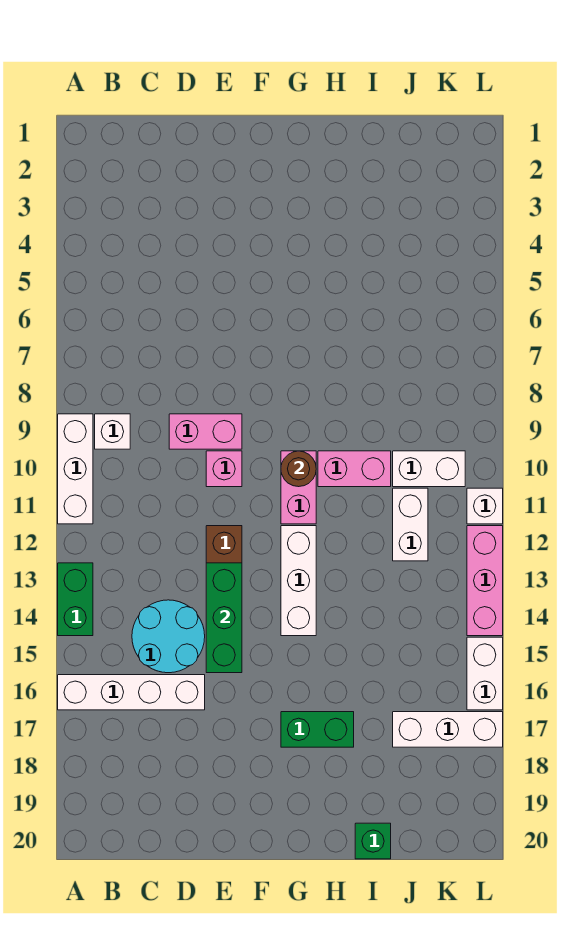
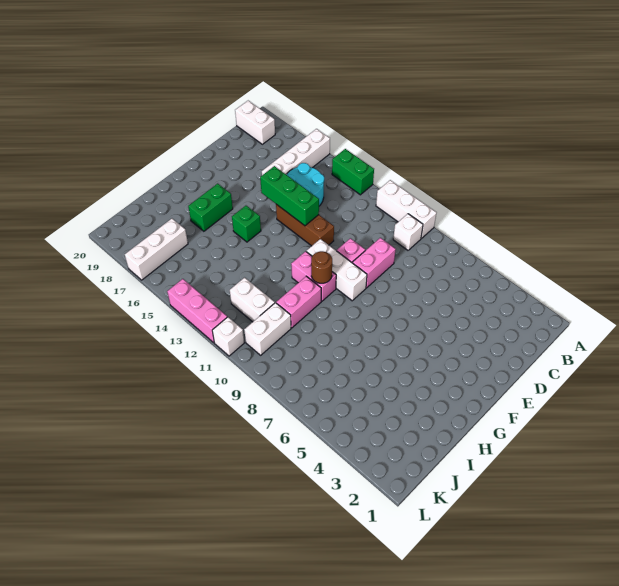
white 1x3 brick [281,526,316,636] -> white 1x3 brick moved to [306,239,367,301]
green 1x1 brick [355,823,391,859] -> green 1x1 brick moved to [232,206,261,242]
white 1x2 brick [467,637,503,710] -> white 1x2 brick moved to [235,101,275,144]

